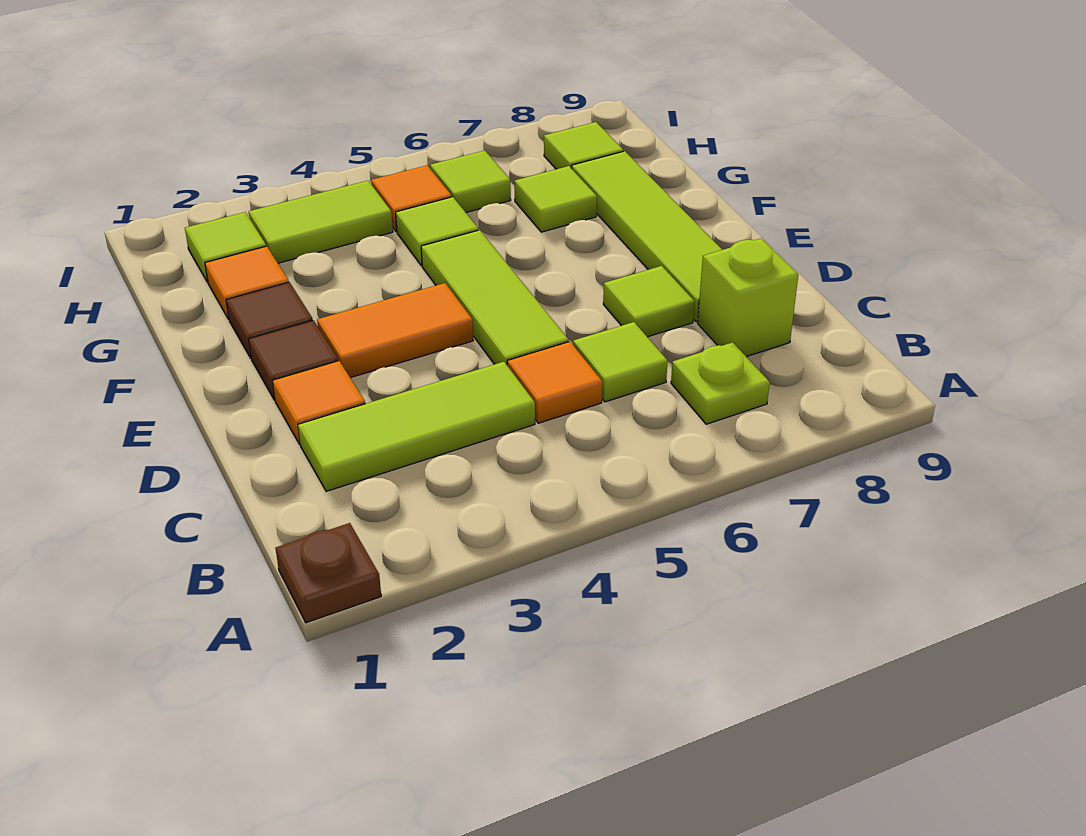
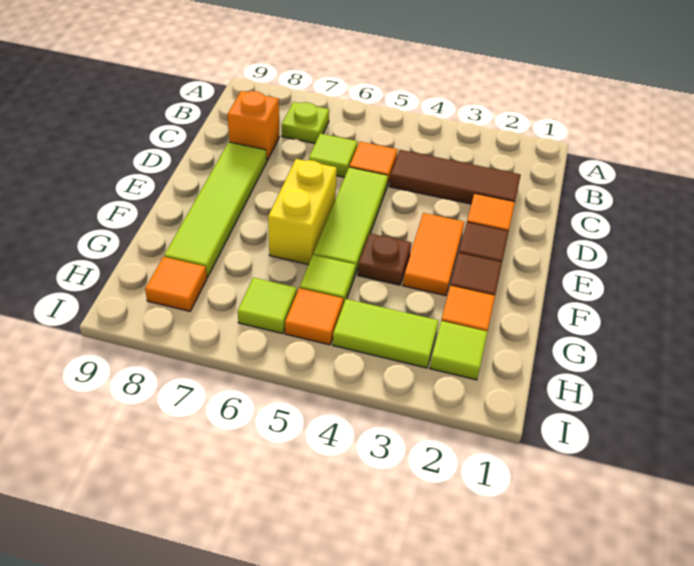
brown 1x1 plate [275,523,381,623] -> brown 1x1 plate moved to [358,233,411,285]
lime 1x3 tile [298,362,535,491] -> brown 1x3 tile [389,150,521,204]
lime 1x1 brick [698,238,798,357] -> orange 1x1 brick [227,91,279,160]
lime 1x1 tile [603,266,695,337] -> none
orange 1x2 tile [317,283,473,378] -> orange 1x2 tile turned to [403,213,464,296]
none -> yellow 1x2 brick [268,159,337,265]
lime 1x1 tile [515,166,597,232] -> none
lime 1x1 tile [544,122,623,169] -> orange 1x1 tile [145,257,207,311]

